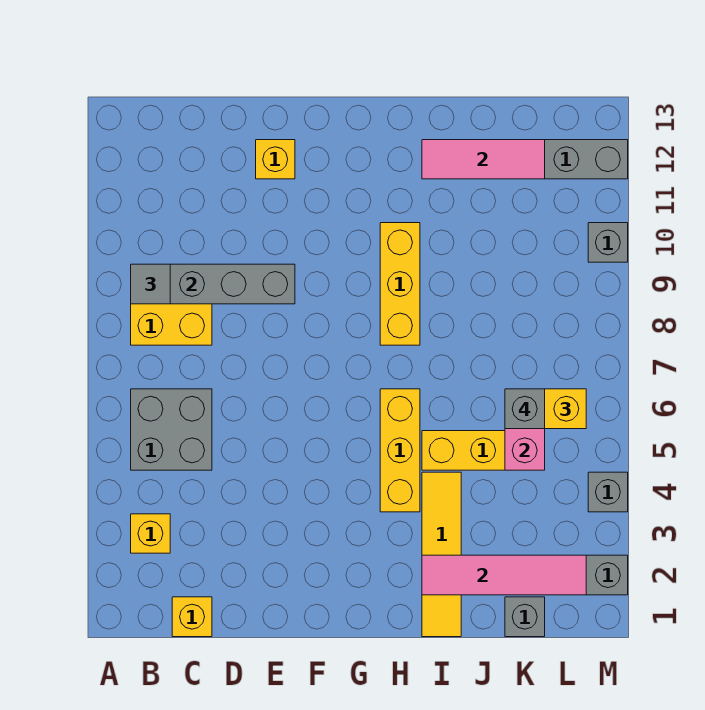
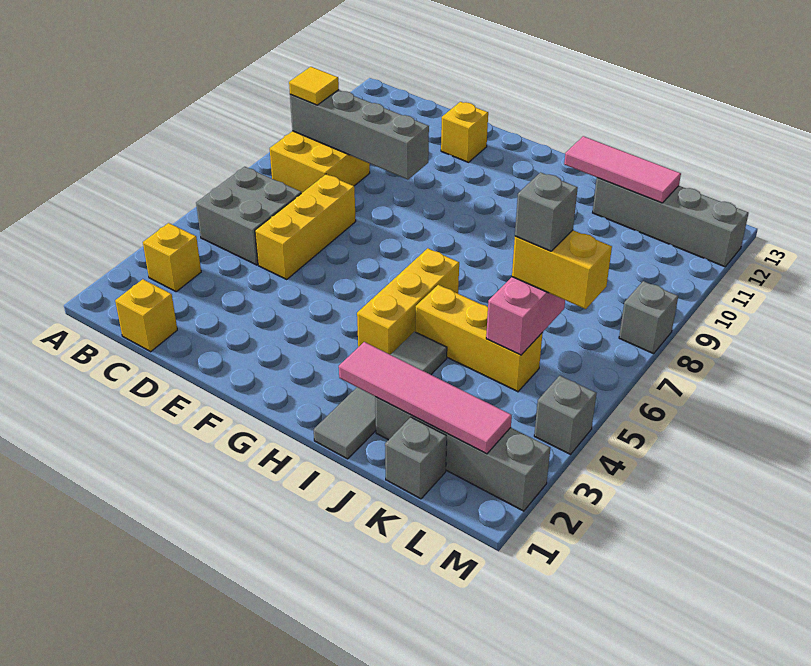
grey 1x1 tile [131,264,170,304] -> yellow 1x1 tile [289,67,339,105]
yellow 1x3 brick [380,223,420,345] -> yellow 1x3 brick moved to [255,174,356,279]
yellow 1x4 tile [422,472,461,637] -> grey 1x4 tile [314,332,447,459]
grey 1x1 brick [588,223,628,262] -> grey 1x1 brick moved to [619,281,678,354]

